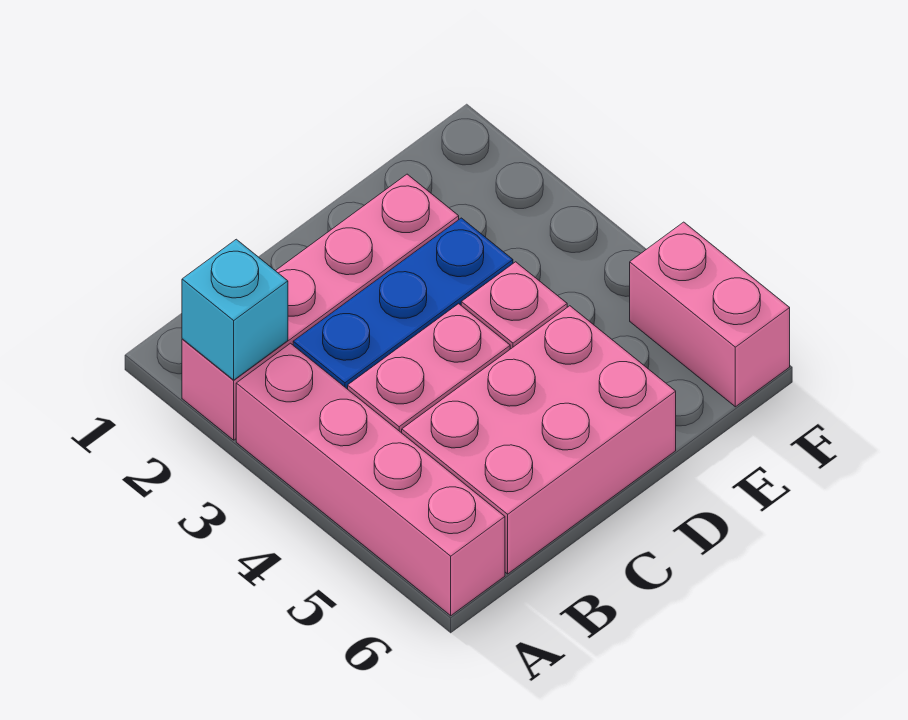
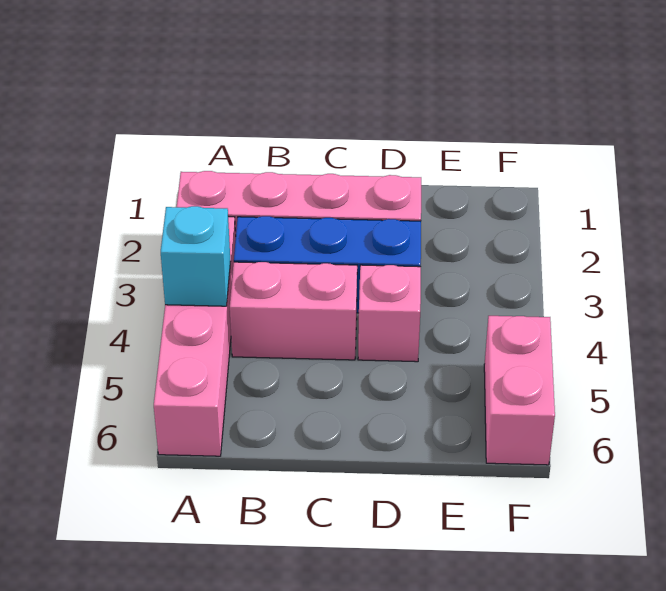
cyan 1x1 brick [182,239,288,380] -> cyan 1x1 brick moved to [161,206,231,306]
pink 2x3 brick [402,306,676,574] -> none

